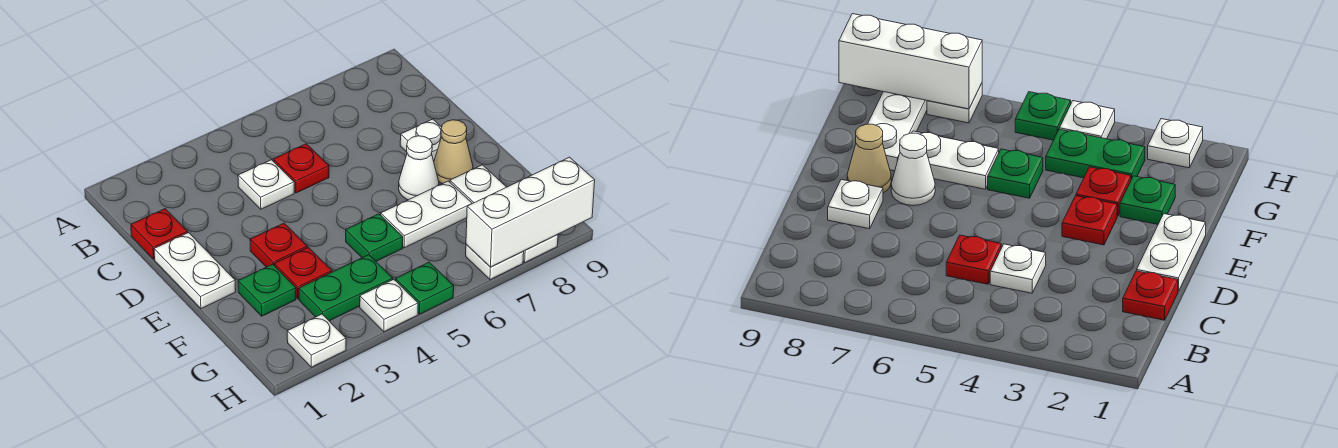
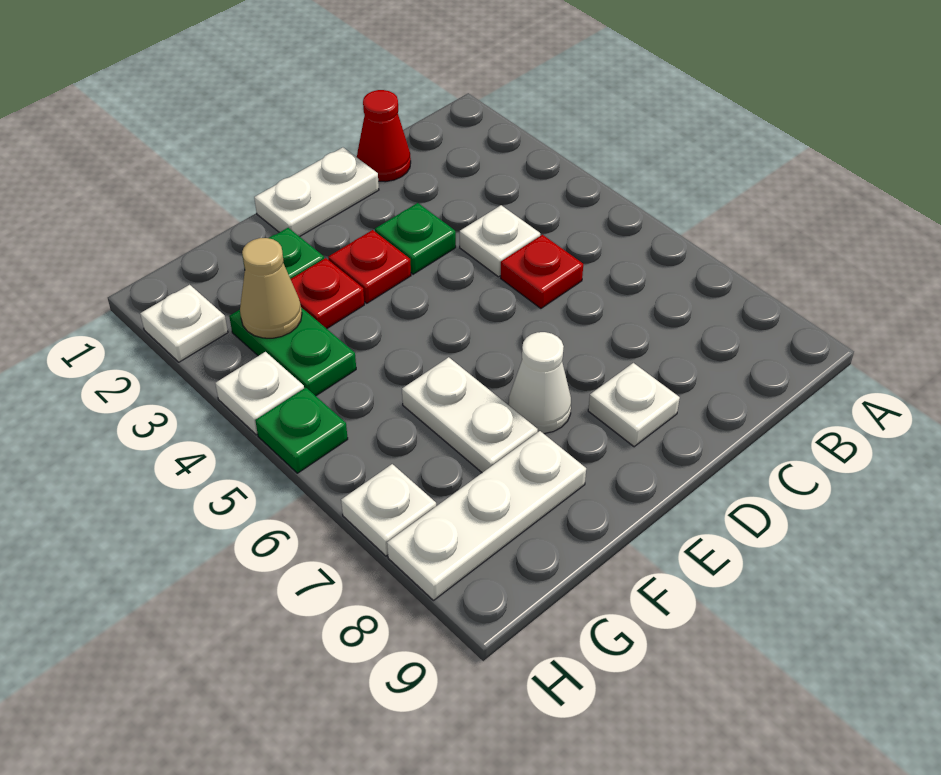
red 1x1 plate [131,209,188,259] -> red 1x1 cone [357,90,411,182]
tan 1x1 cone [434,120,473,184] -> tan 1x1 cone moved to [240,238,302,338]
green 1x1 plate [346,214,403,261] -> green 1x1 plate moved to [375,203,456,274]
white 1x3 brick [466,157,595,267] -> none

